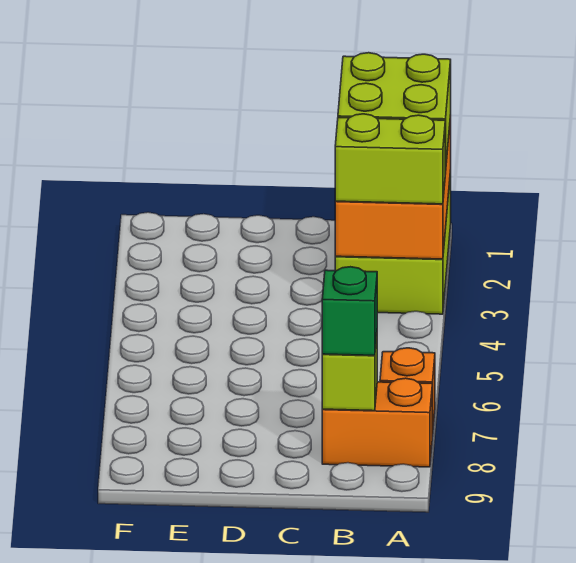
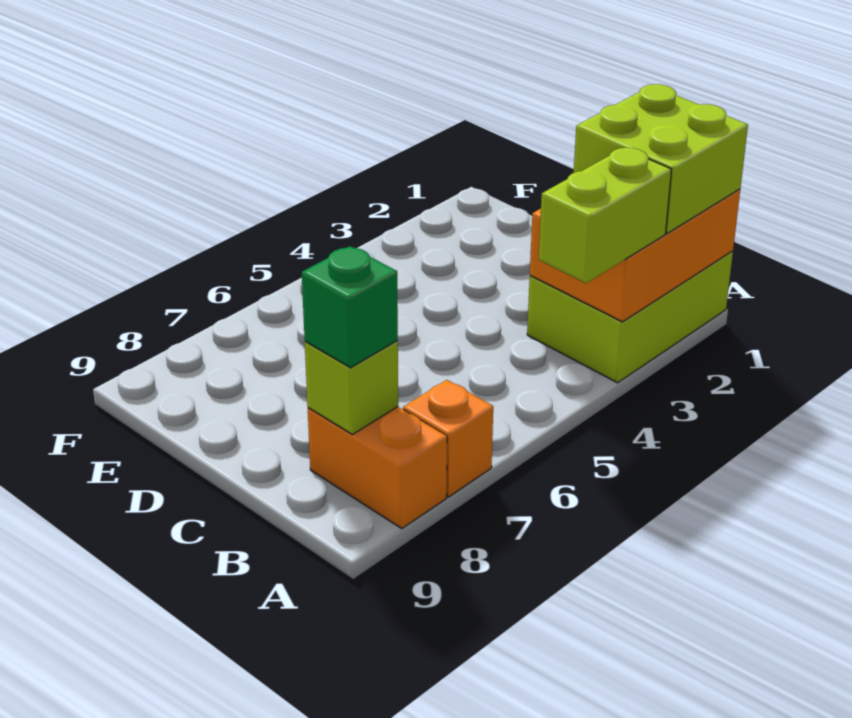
lime 1x2 brick [335,114,445,204] -> lime 1x2 brick turned to [539,148,672,283]

